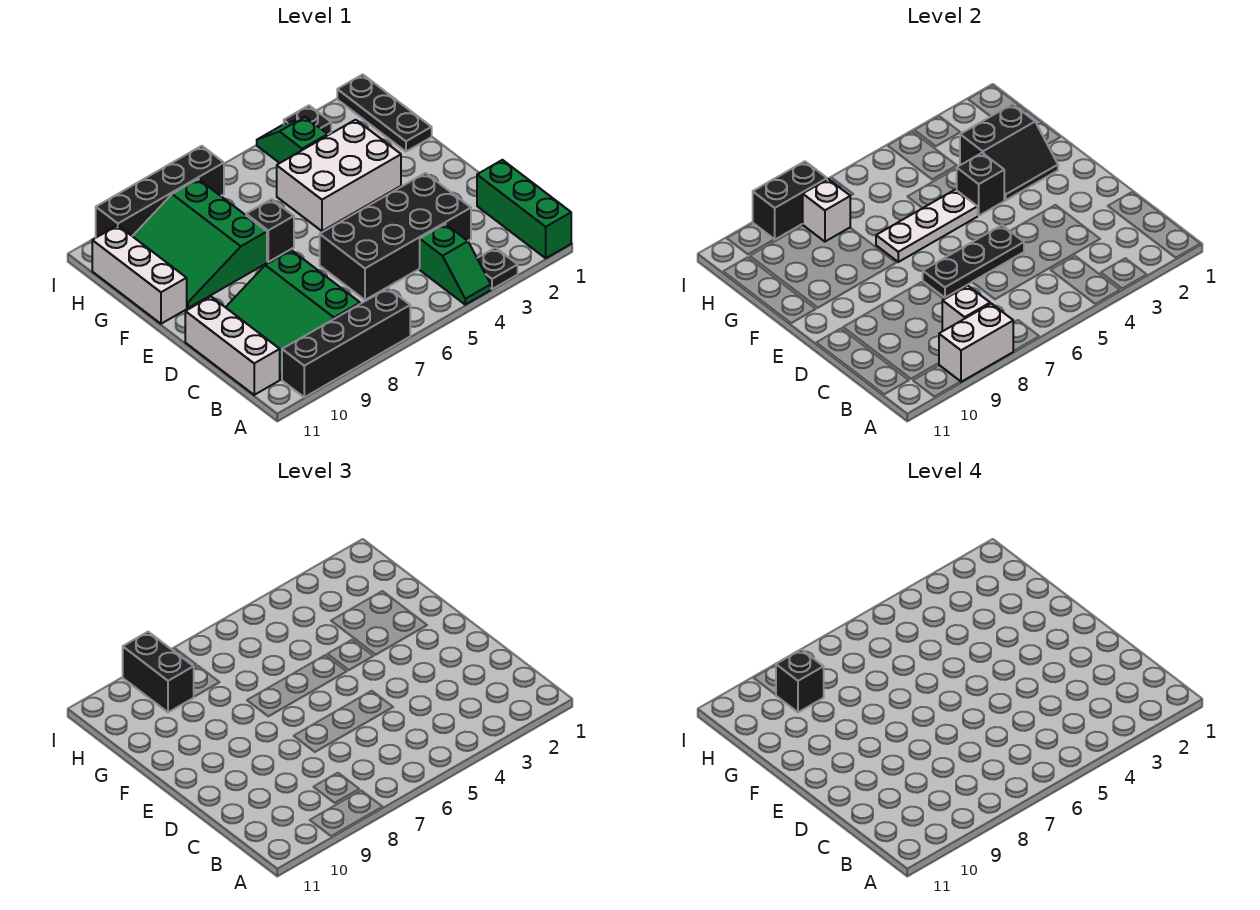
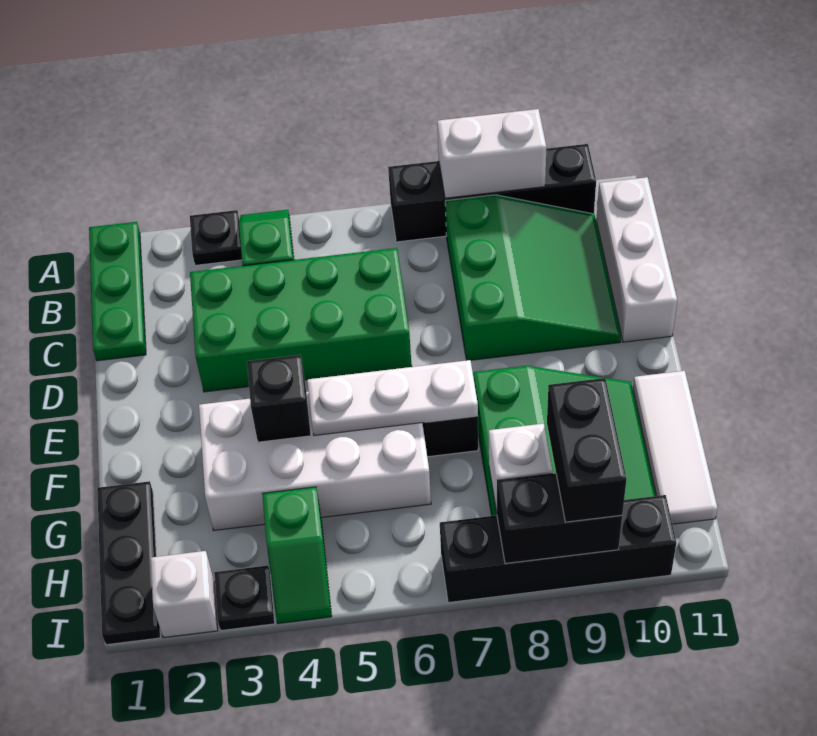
green 1x3 brick [477,160,571,258] -> green 1x3 plate [89,222,146,361]
white 1x1 brick [942,286,990,331] -> white 1x1 brick moved to [151,551,218,638]
black 2x4 brick [320,173,471,300] -> green 2x4 brick [190,248,412,392]
black 1x3 plate [923,225,1024,298] -> none
black 2x2 slope [960,104,1058,200] -> none
white 2x3 brick [277,120,401,231] -> white 2x4 brick [199,392,431,530]
white 1x3 brick [92,225,187,324] -> white 1x3 tile [633,371,718,524]
black 1x1 brick [776,649,824,712] -> none

